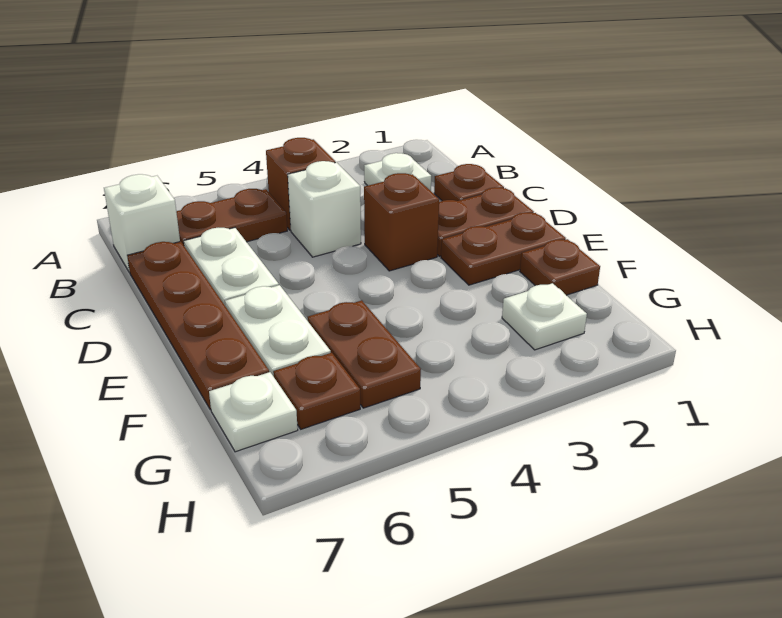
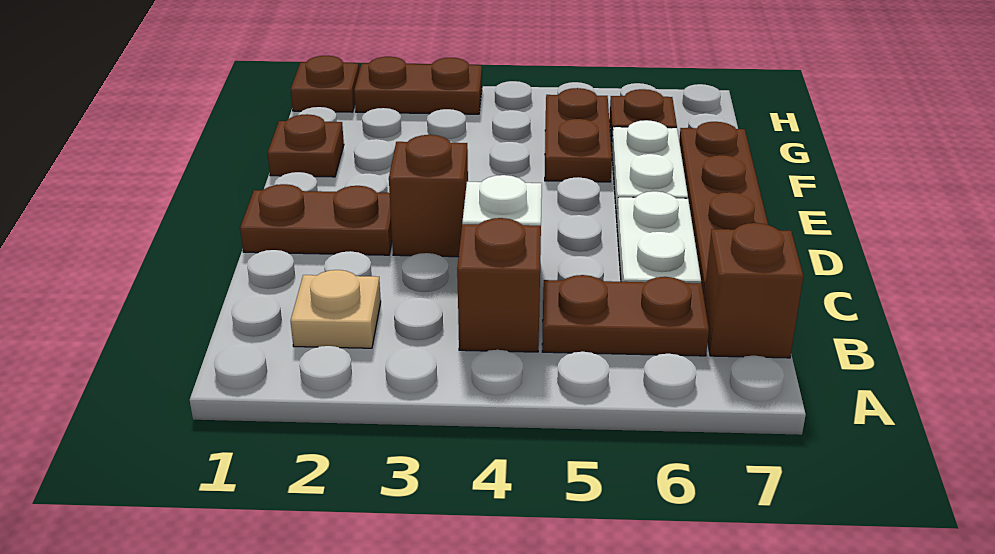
white 1x1 plate [364,153,431,191] -> tan 1x1 plate [291,270,381,348]
white 1x1 brick [104,174,180,273] -> brown 1x1 brick [704,223,803,358]
brown 1x1 plate [434,164,504,201] -> brown 1x1 plate moved to [291,56,359,112]
brown 1x2 plate [441,212,566,285] -> brown 1x2 plate moved to [354,57,482,114]
white 1x1 plate [502,283,587,350] -> none
white 1x1 plate [209,372,298,452] -> none

